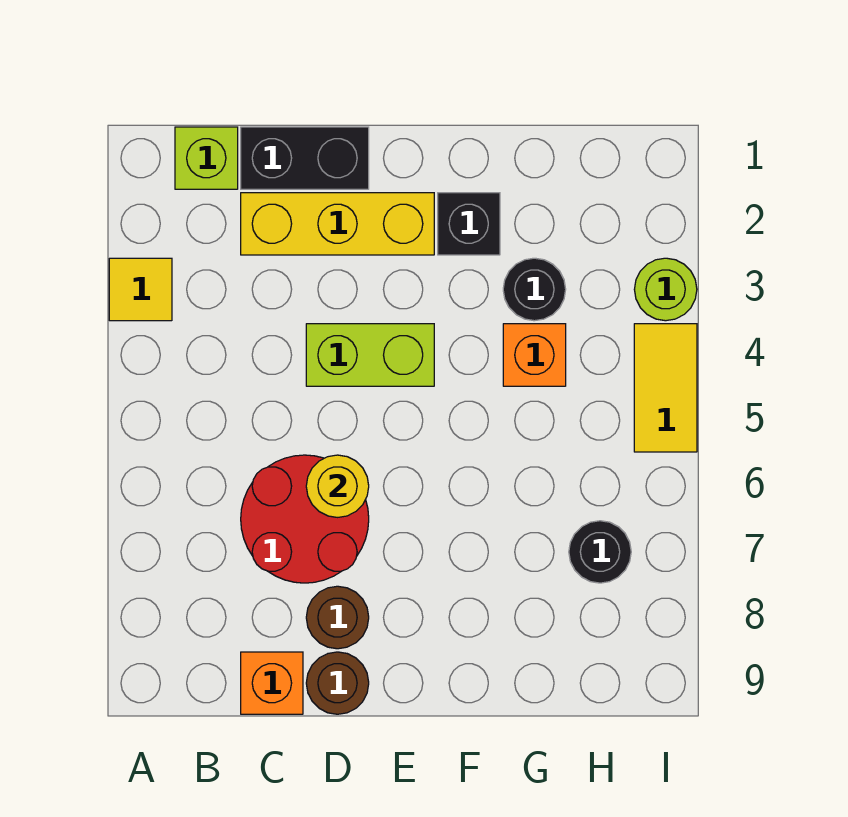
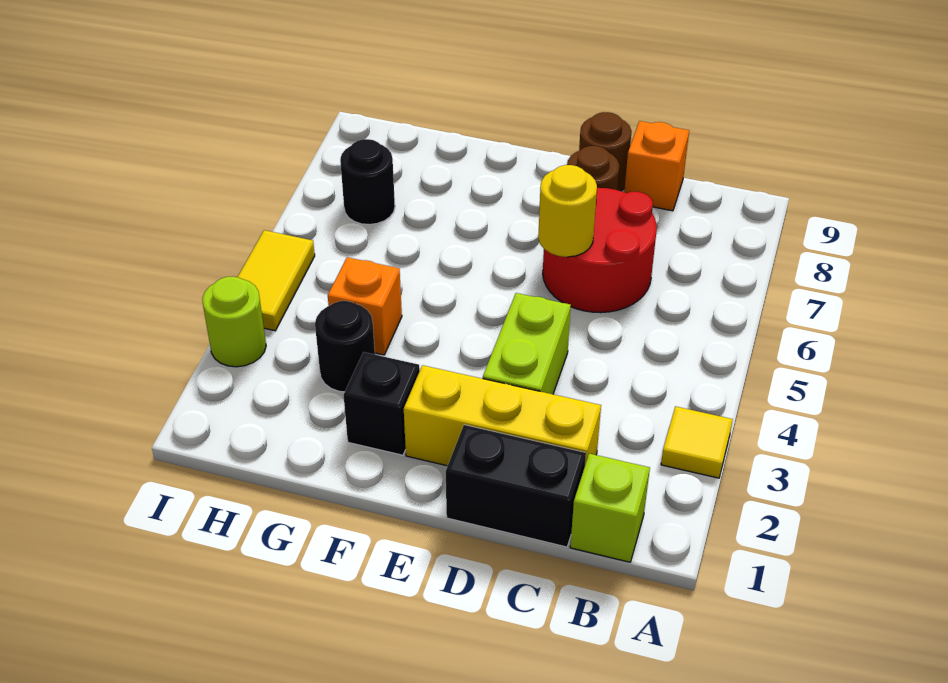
lime 1x2 brick [306,324,434,386] -> lime 1x2 brick turned to [483,293,571,394]

